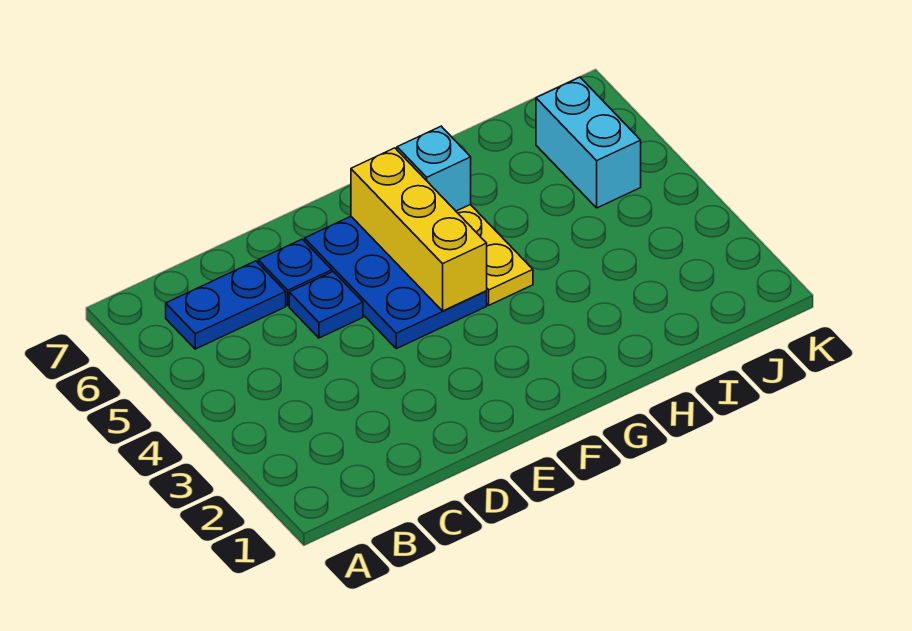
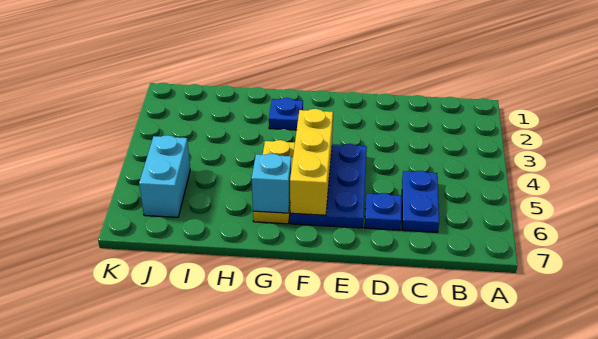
blue 1x2 plate [166,261,286,349] -> blue 1x2 plate turned to [402,171,439,232]
blue 1x1 plate [289,272,363,338] -> blue 1x1 plate moved to [269,98,303,130]

